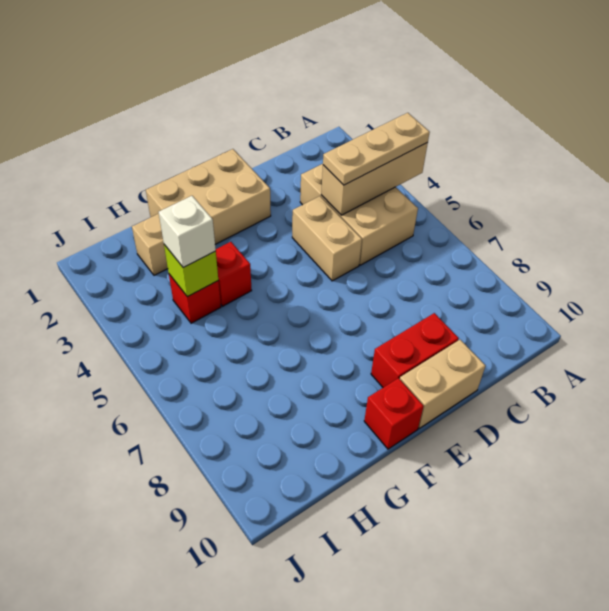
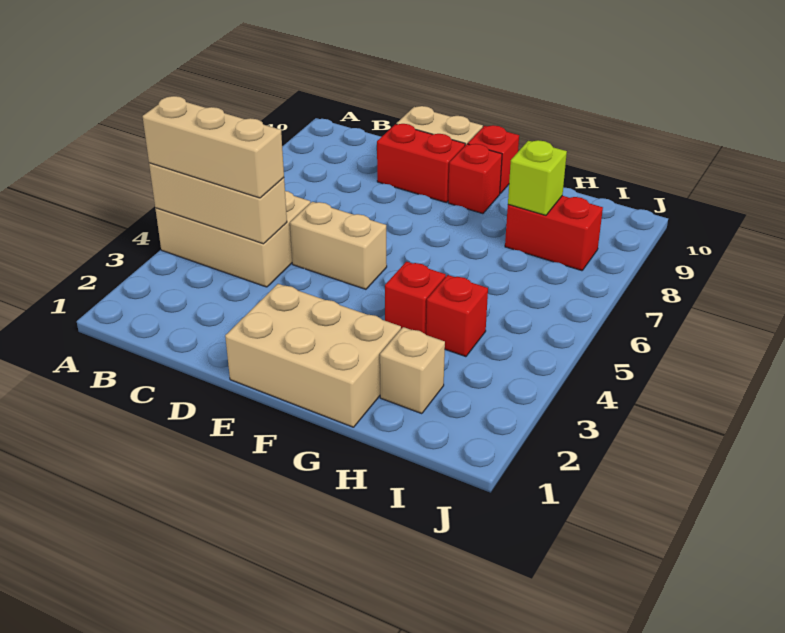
tan 1x3 plate [323,113,430,185] -> tan 1x3 brick [143,96,284,198]
tan 2x3 brick [300,164,418,265] -> tan 2x3 brick turned to [155,191,310,287]
tan 1x2 brick [292,196,362,281] -> tan 1x2 brick turned to [290,202,387,289]
none -> red 1x1 brick [448,144,502,214]
lime 1x1 brick [164,245,218,297] -> lime 1x1 brick moved to [508,140,567,215]
white 1x1 brick [159,196,216,268] -> none
none -> red 1x2 brick [505,196,603,271]

